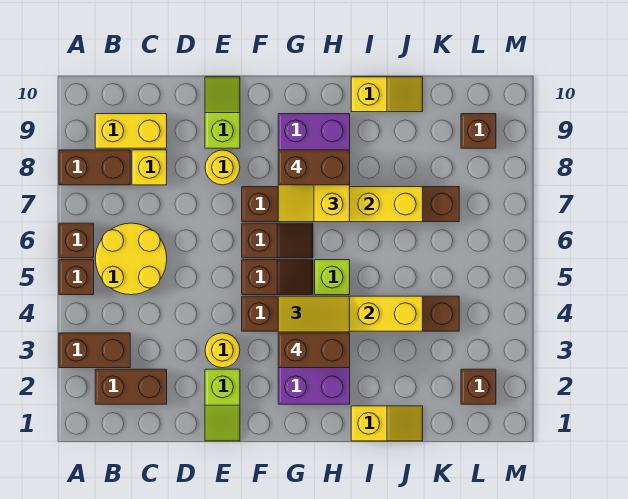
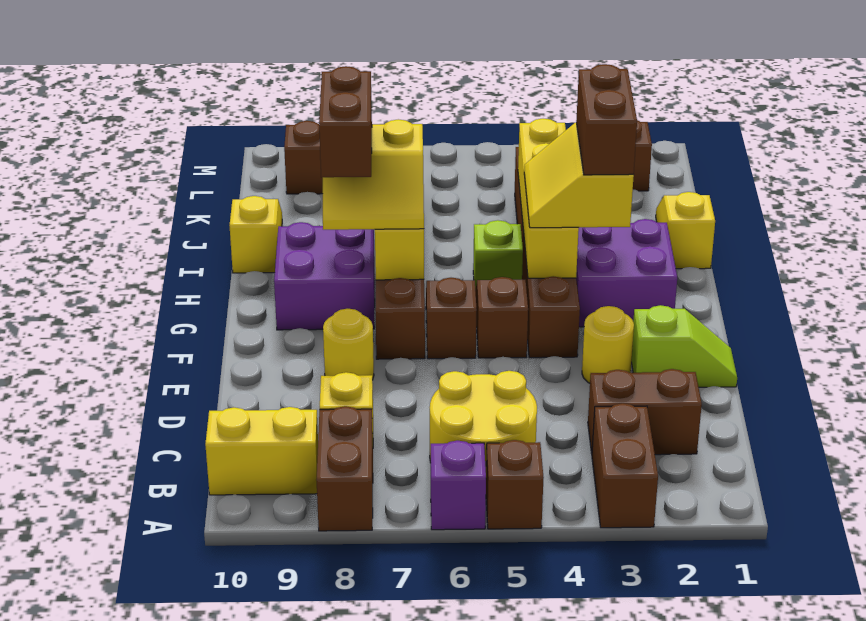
brown 1x1 brick [59,223,94,258] -> purple 1x1 brick [431,441,486,530]
brown 1x2 brick [95,369,167,404] -> brown 1x2 brick turned to [588,369,702,455]
yellow 1x2 brick [95,114,167,148] -> yellow 1x2 brick turned to [205,407,318,495]
lime 1x2 slope [205,77,240,148] -> none

